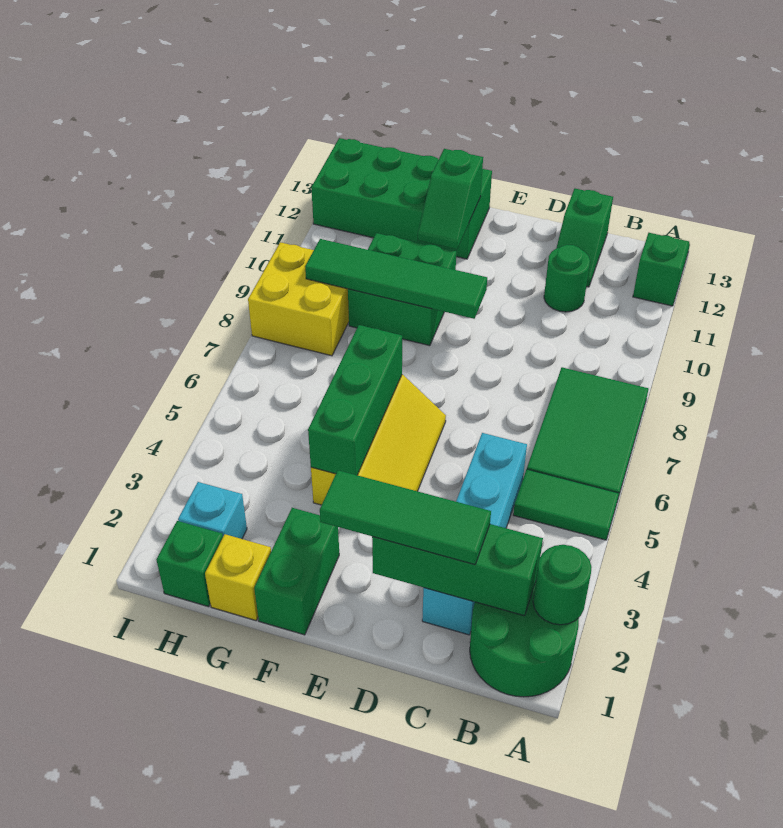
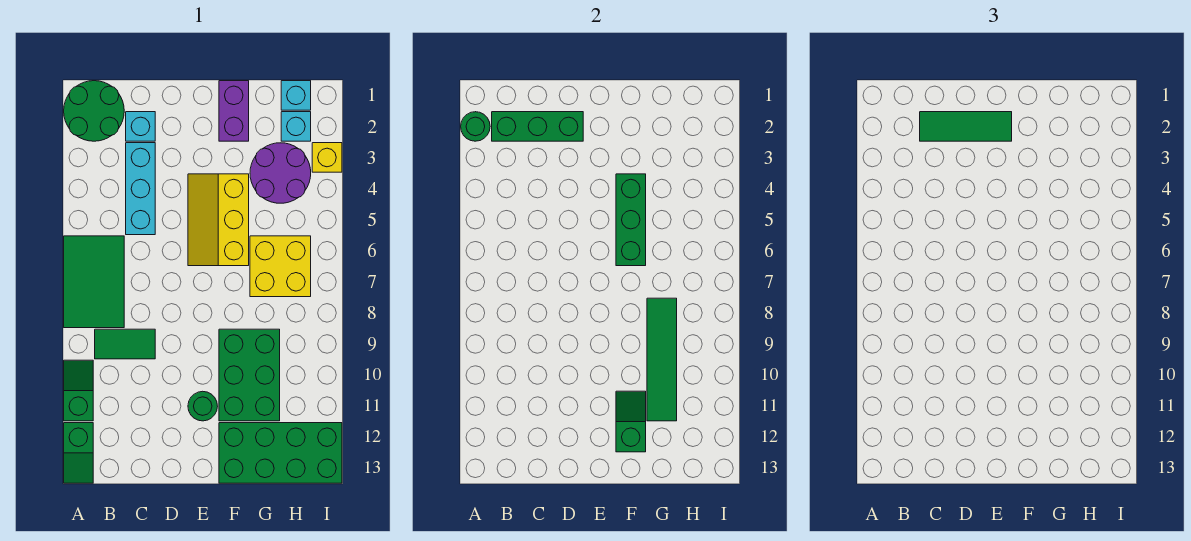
green 1x2 tile [513,469,619,540] -> green 1x2 tile moved to [95,329,155,359]
green 1x1 round brick [544,245,590,312] -> green 1x1 round brick moved to [188,391,218,421]
green 1x2 slope [557,189,613,287] -> green 1x2 slope moved to [64,360,93,421]
green 1x4 tile [305,239,487,319] -> green 1x4 tile turned to [647,298,677,421]
green 1x2 brick [254,508,339,635] -> purple 1x2 brick [219,81,249,141]
green 2x2 brick [348,233,456,346] -> green 2x3 brick [219,329,280,421]
yellow 1x1 brick [205,534,271,620] -> yellow 1x1 brick moved to [312,143,342,172]
none -> purple 2x2 round brick [250,143,311,203]
green 1x1 brick [156,521,223,607] -> cyan 1x1 brick [281,81,311,110]
yellow 2x2 brick [248,242,349,356] -> yellow 2x2 brick moved to [250,236,311,297]

